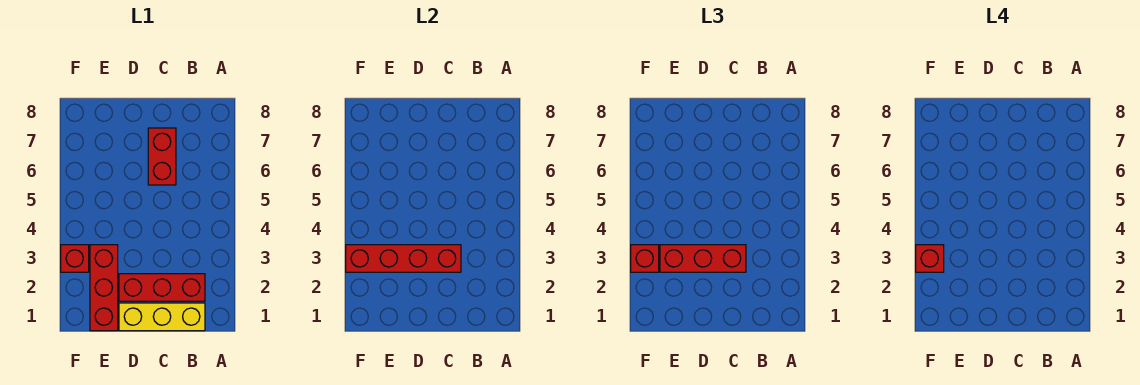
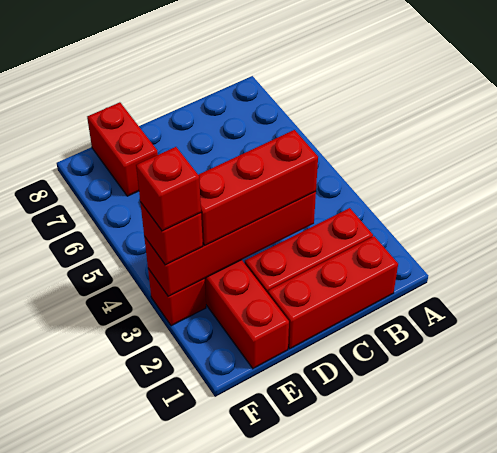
yellow 1x3 brick [119,303,205,331] -> red 1x3 brick [268,236,398,349]
red 1x2 brick [148,128,176,185] -> red 1x2 brick moved to [87,102,158,196]

